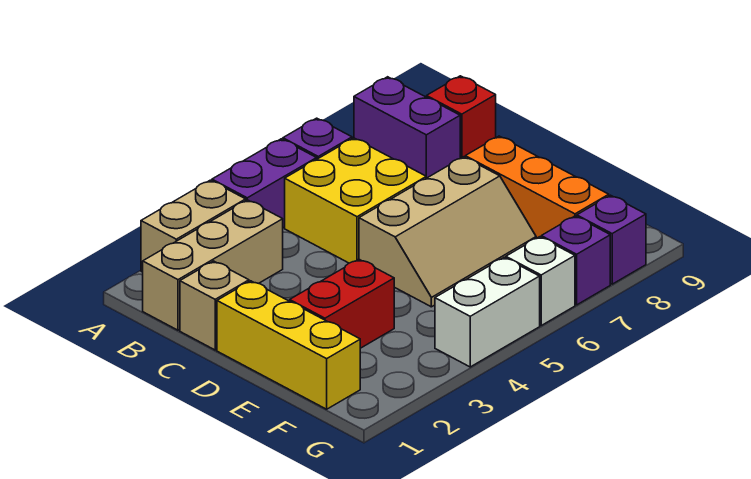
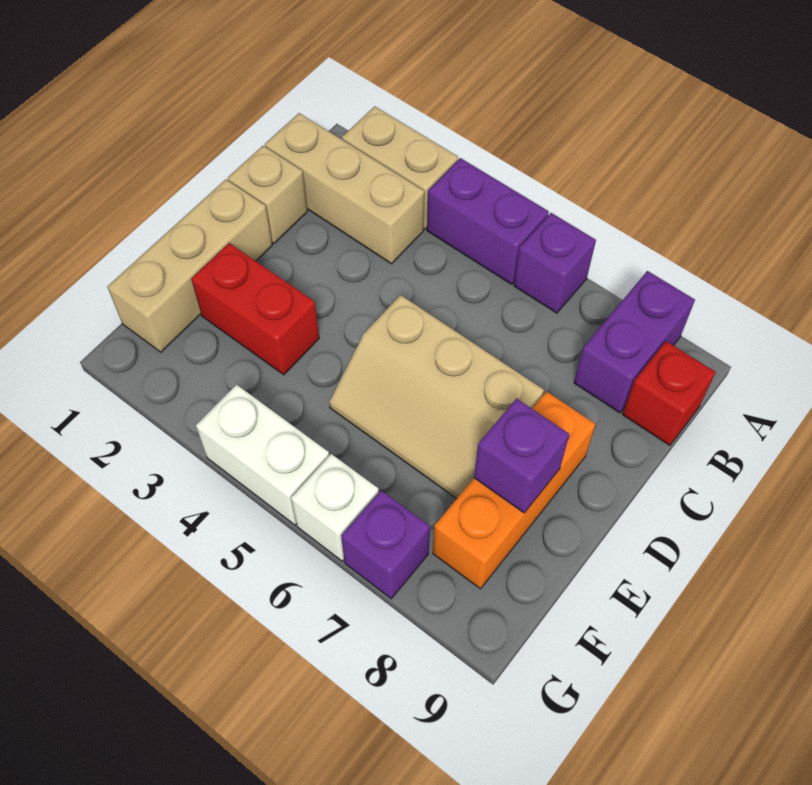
yellow 2x2 brick [285,138,426,263] -> none
yellow 1x3 brick [217,281,360,409] -> tan 1x3 brick [107,179,272,352]
purple 1x1 brick [577,195,646,284] -> purple 1x1 brick moved to [474,399,569,513]

